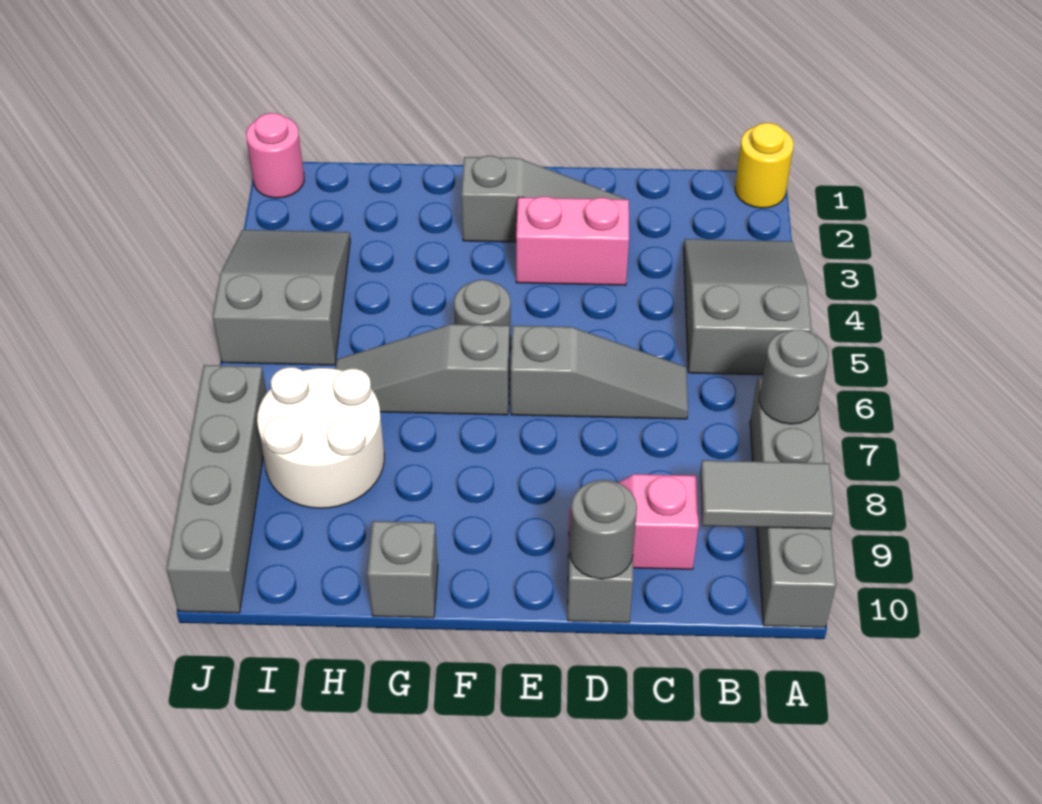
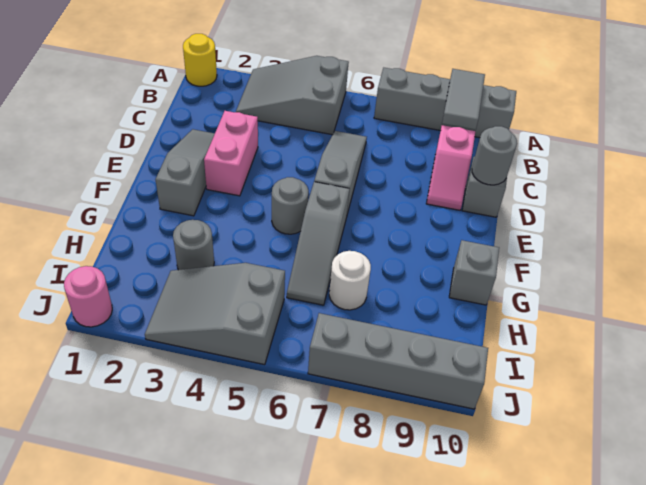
grey 1x1 round brick [759,329,829,424] -> grey 1x1 round brick moved to [173,220,214,270]
white 2x2 round brick [257,367,384,508] -> white 1x1 round brick [329,251,371,310]

